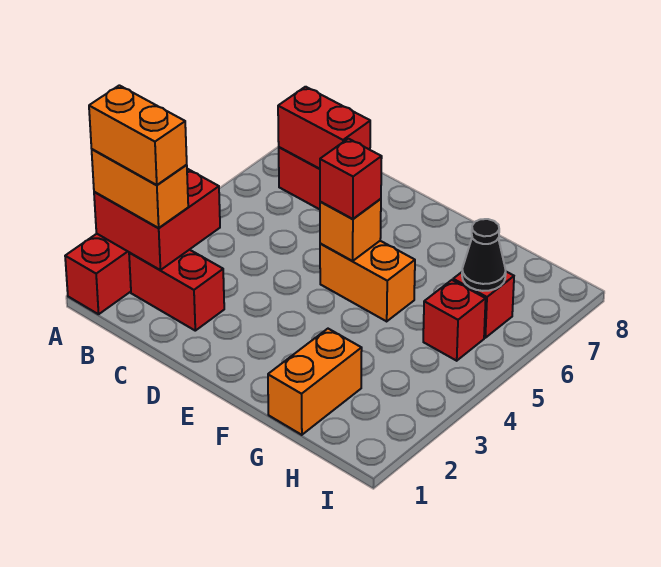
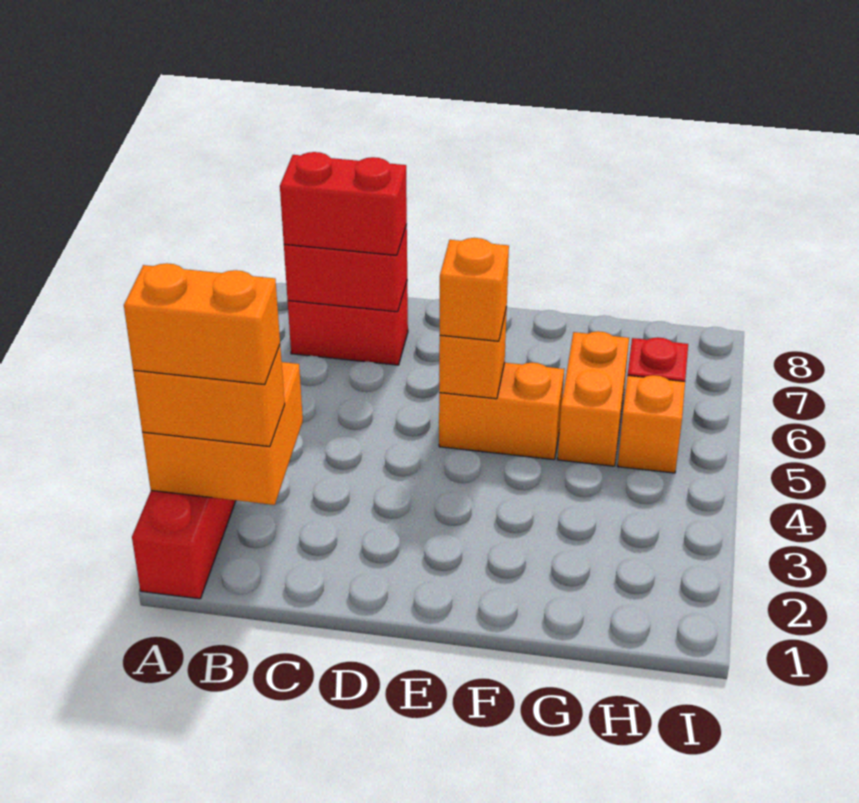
red 2x2 brick [94,169,220,270] -> orange 2x2 brick [142,362,303,505]
red 1x2 brick [129,250,224,331] -> red 1x2 brick moved to [280,152,407,255]
red 1x1 brick [320,139,382,219] -> orange 1x1 brick [440,238,509,341]
orange 1x2 brick [268,329,362,435] -> orange 1x2 brick moved to [558,331,629,466]
red 1x1 brick [423,280,486,361] -> orange 1x1 brick [618,375,685,473]
black 1x1 cone [462,219,506,291] -> none

